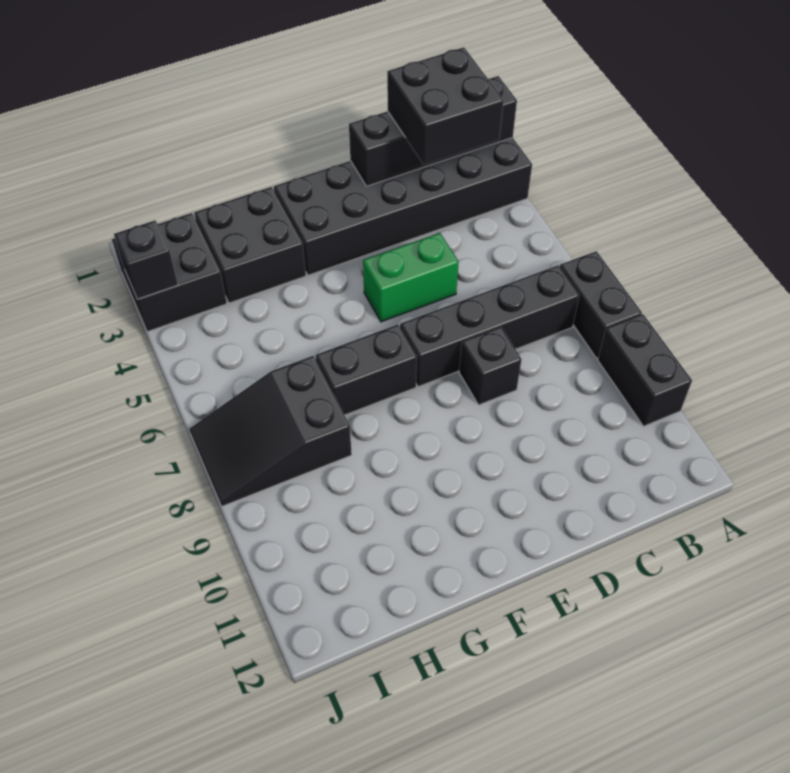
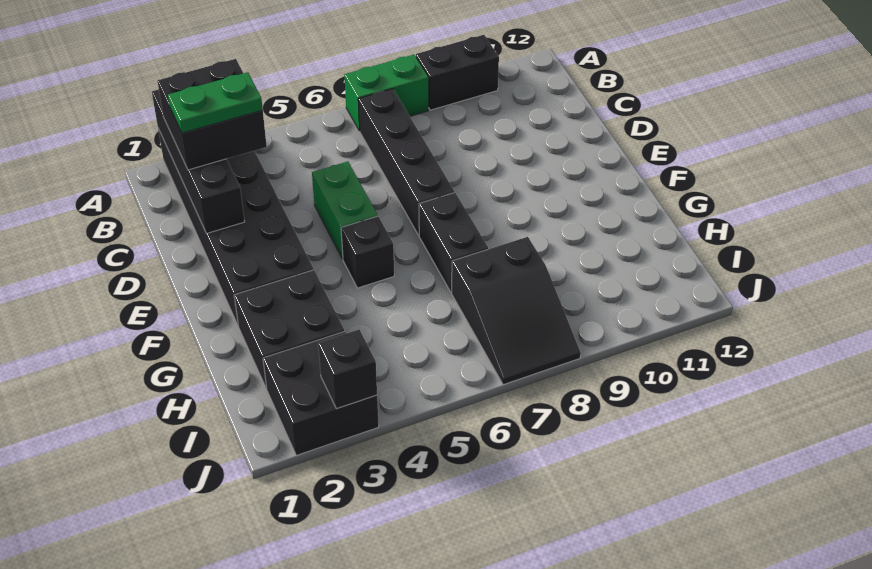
black 1x2 brick [560,251,642,358] -> green 1x2 brick [344,55,428,131]
none -> green 1x2 plate [168,72,263,133]
black 1x1 brick [459,327,522,405] -> black 1x1 brick moved to [341,216,394,288]

